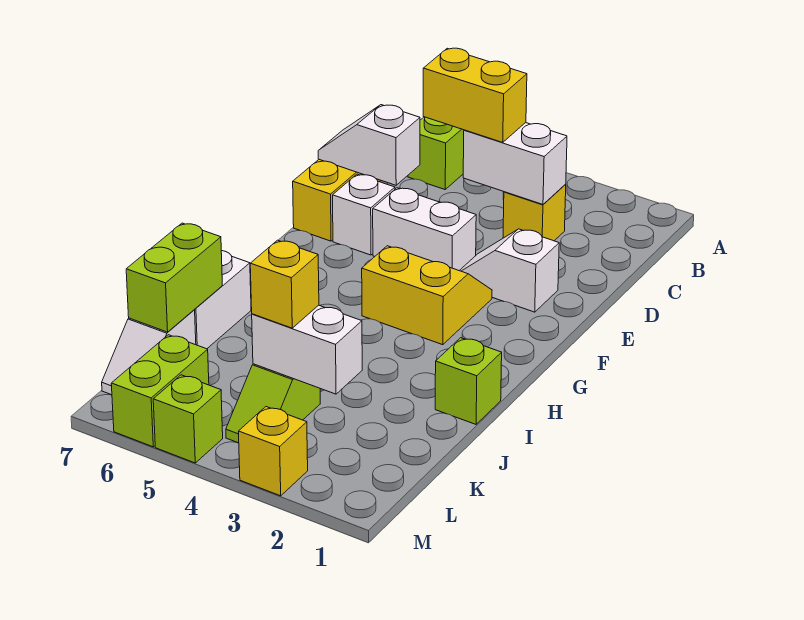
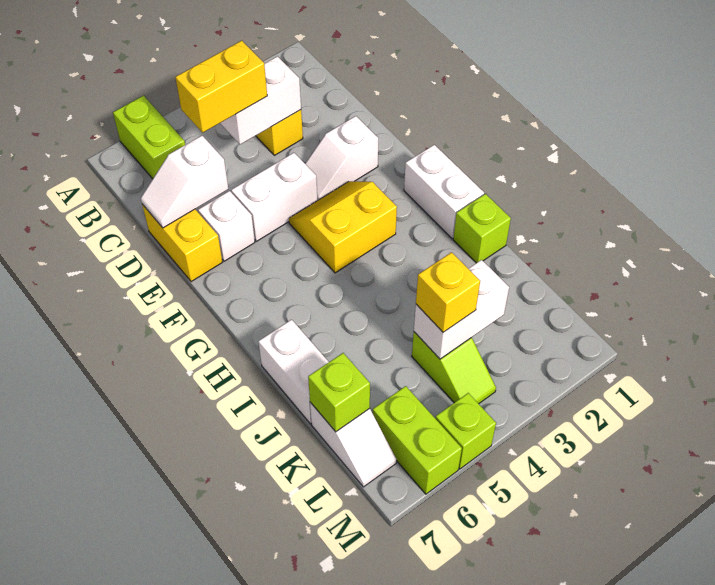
none -> white 1x2 brick [404,145,484,239]
lime 1x2 brick [126,223,222,332] -> lime 1x1 brick [308,353,370,432]
yellow 1x1 brick [239,407,308,496] -> none

